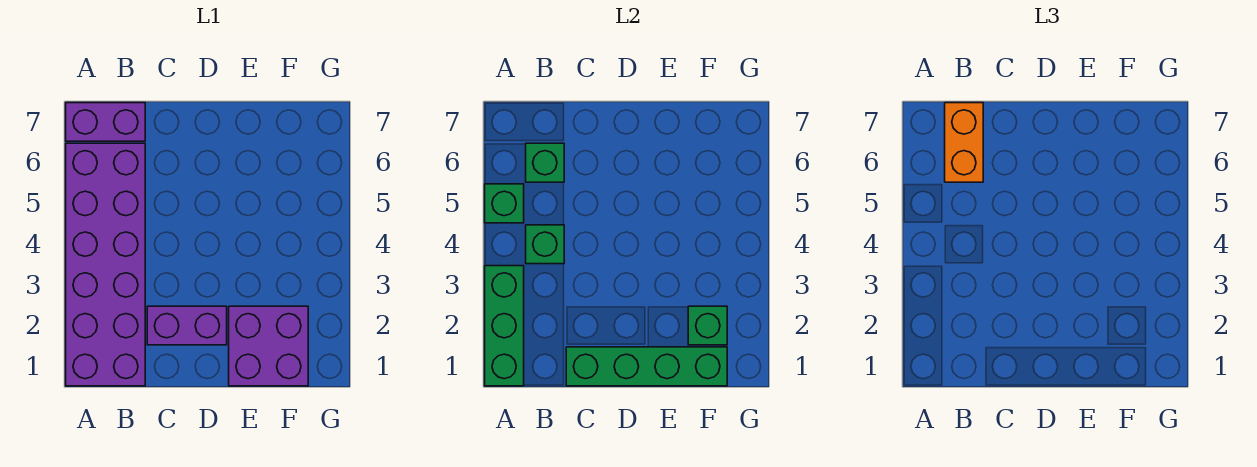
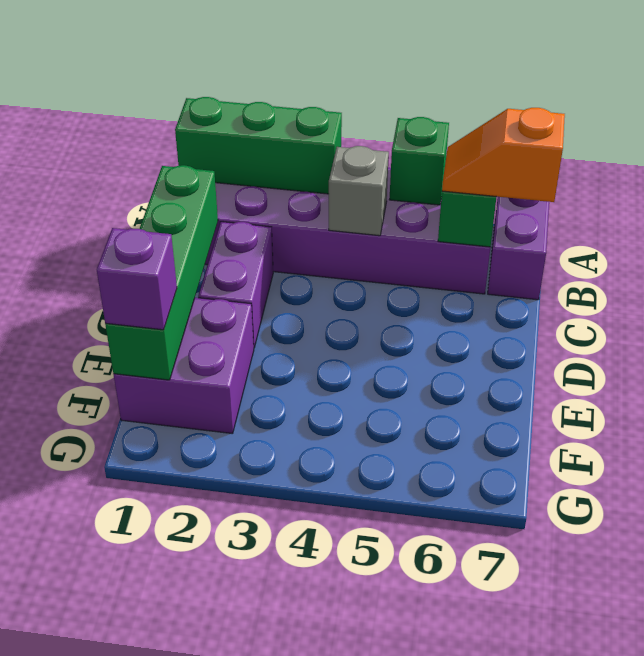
green 1x1 brick [526,225,564,264] -> grey 1x1 brick [329,146,389,236]
orange 1x2 brick [945,103,983,182] -> orange 1x2 slope [442,108,565,202]
none -> purple 1x1 brick [97,228,177,330]
green 1x1 brick [688,306,727,345] -> none

